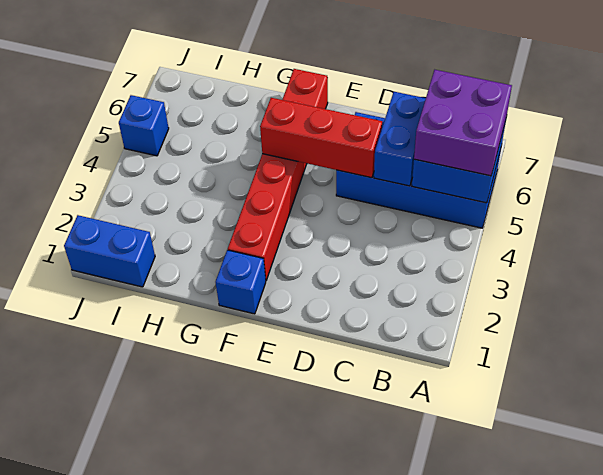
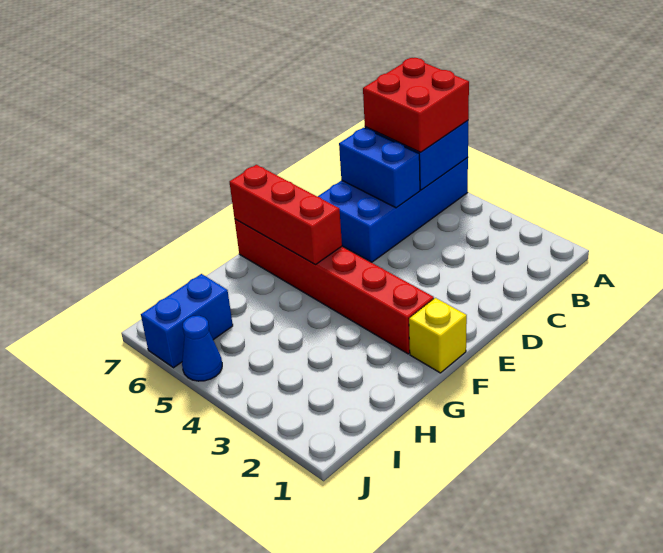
purple 2x2 brick [414,70,512,176] -> red 2x2 brick [363,58,469,152]
red 1x3 brick [260,98,382,178] -> red 1x3 brick turned to [230,165,342,264]
blue 1x1 brick [216,250,266,314] -> yellow 1x1 brick [409,298,467,373]
blue 1x2 brick [64,215,155,287] -> blue 1x2 brick moved to [141,274,233,368]
blue 1x1 brick [119,95,169,156] -> blue 1x1 cone [182,316,222,381]

